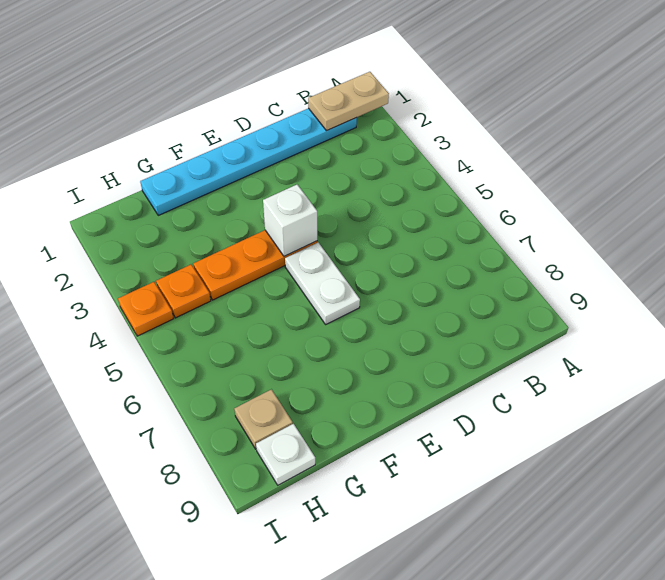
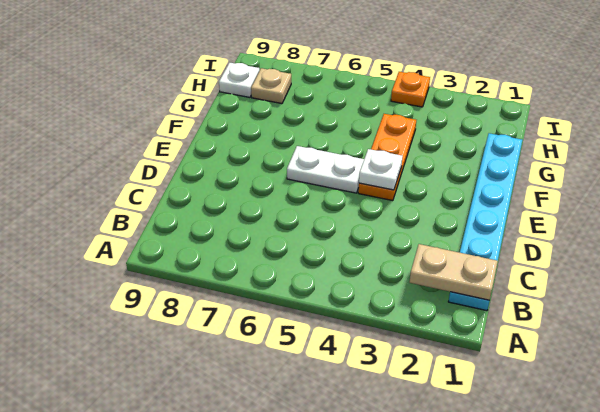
tan 1x2 plate [308,72,389,131] -> tan 1x2 plate turned to [409,244,498,300]
white 1x1 brick [263,185,317,256] -> white 1x1 plate [359,149,403,190]
orange 1x1 plate [156,265,211,318] -> none

